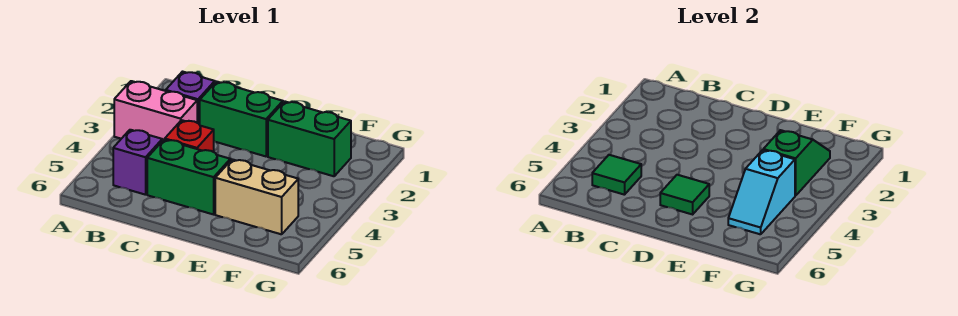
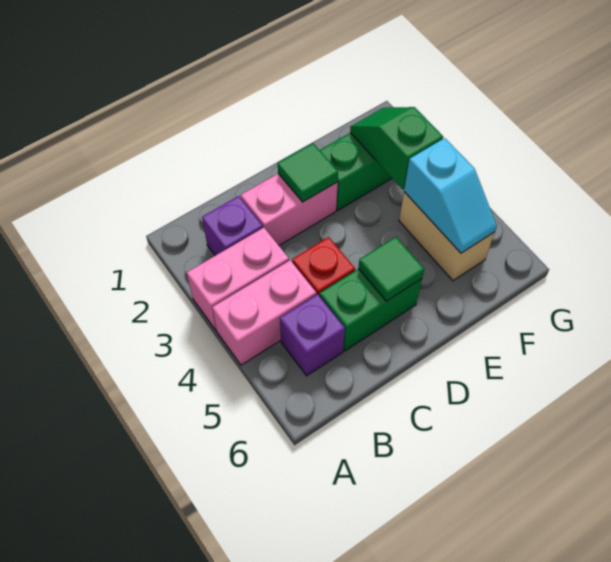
none -> pink 1x2 brick [212,260,316,365]
green 1x1 tile [592,155,641,195] -> green 1x1 tile moved to [278,143,338,202]
green 1x2 brick [200,82,283,156] -> pink 1x2 brick [241,174,338,245]
tan 1x2 brick [215,159,298,234] -> tan 1x2 brick turned to [399,192,495,281]

